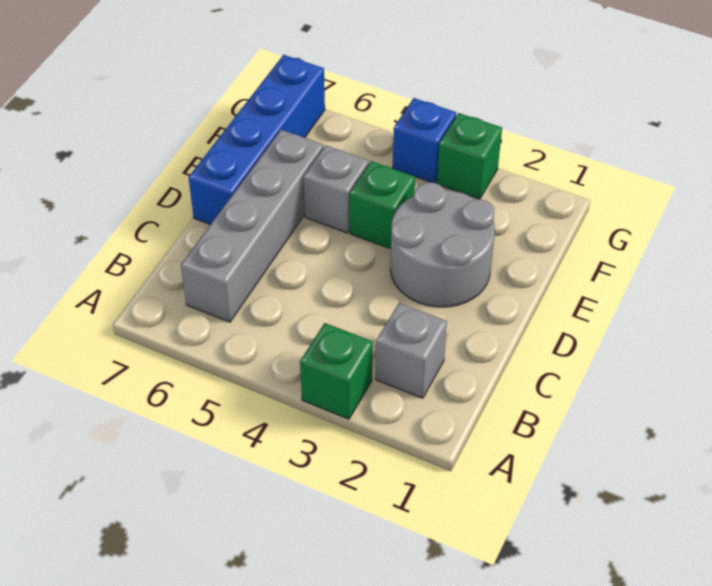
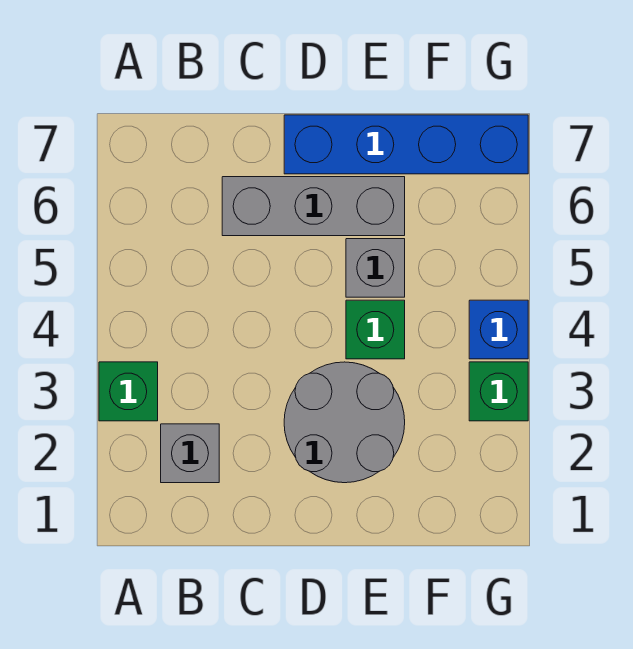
grey 1x4 brick [181,130,324,322] -> grey 1x3 brick [222,177,405,236]

